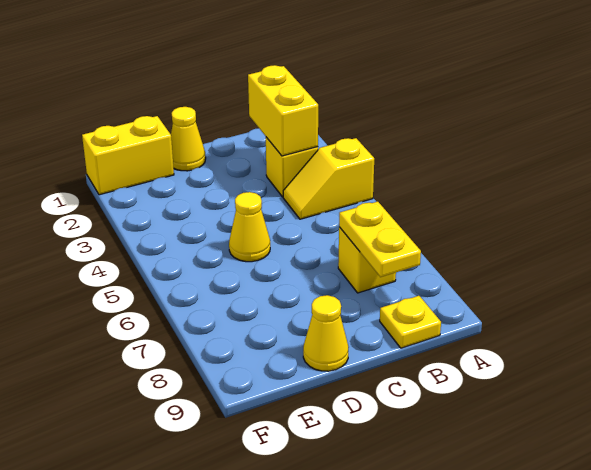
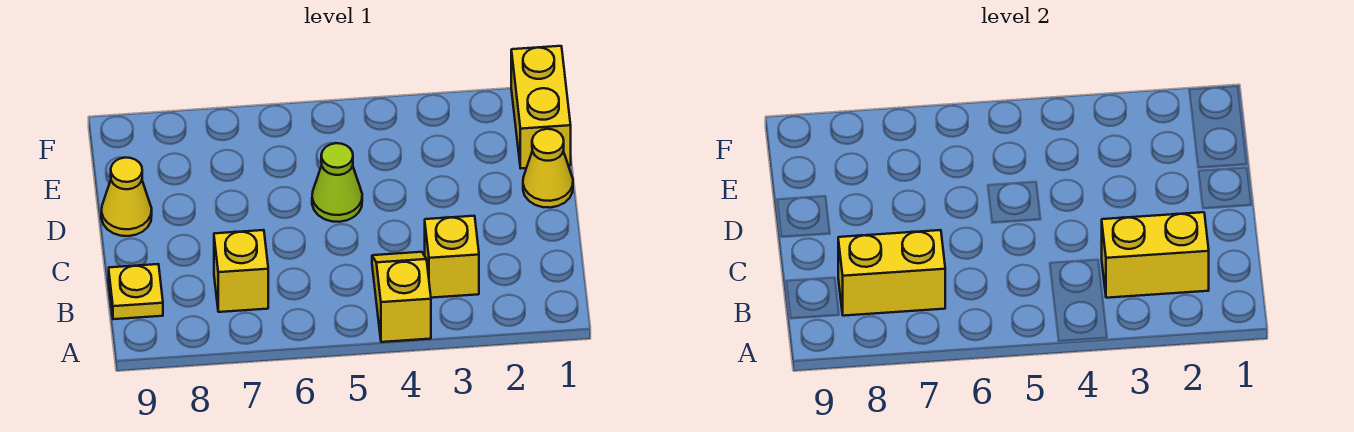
yellow 1x2 plate [339,202,421,277] -> yellow 1x2 brick [838,230,945,316]
yellow 1x1 cone [229,192,270,262] -> lime 1x1 cone [312,143,362,222]

